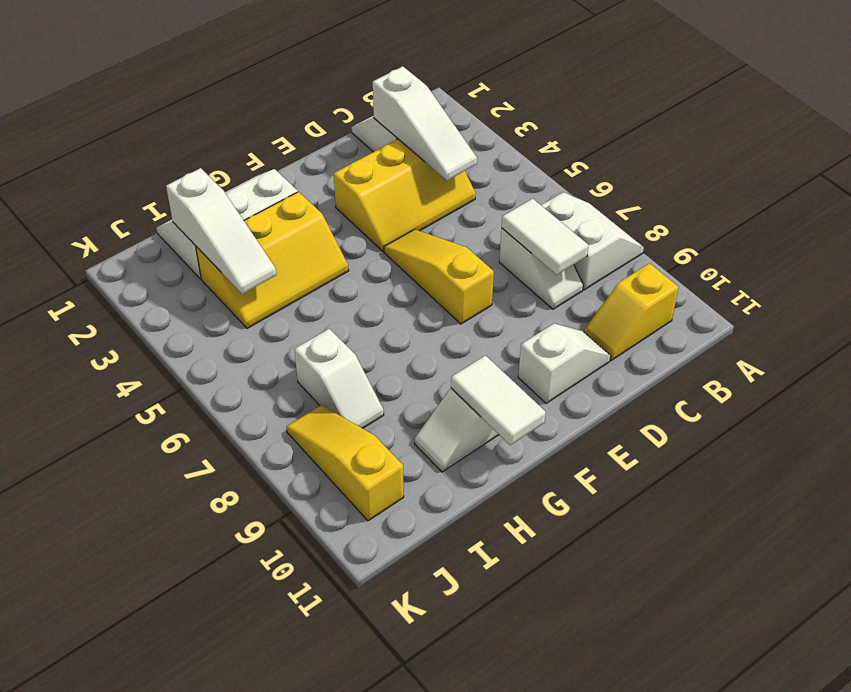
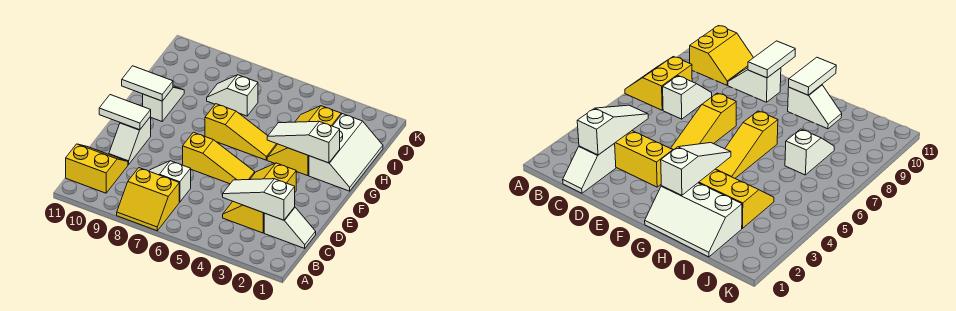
white 2x2 slope [541,192,644,290] -> yellow 2x2 slope [117,168,179,231]
yellow 1x2 slope [584,263,679,360] -> yellow 2x2 slope [66,144,128,193]
white 1x2 tile [502,199,589,275] -> white 1x2 tile moved to [99,95,151,130]
white 1x3 slope [166,168,277,294] -> white 1x3 slope moved to [267,121,340,163]
yellow 1x3 slope [286,405,404,521] -> yellow 1x3 slope moved to [205,104,277,160]

